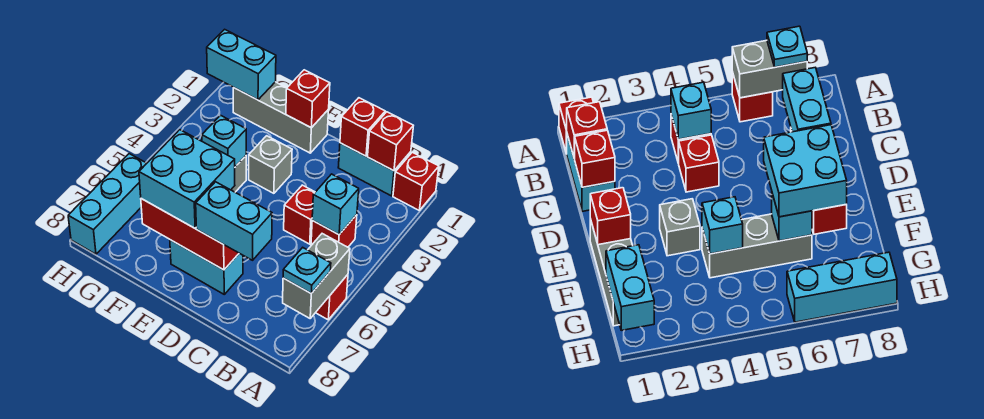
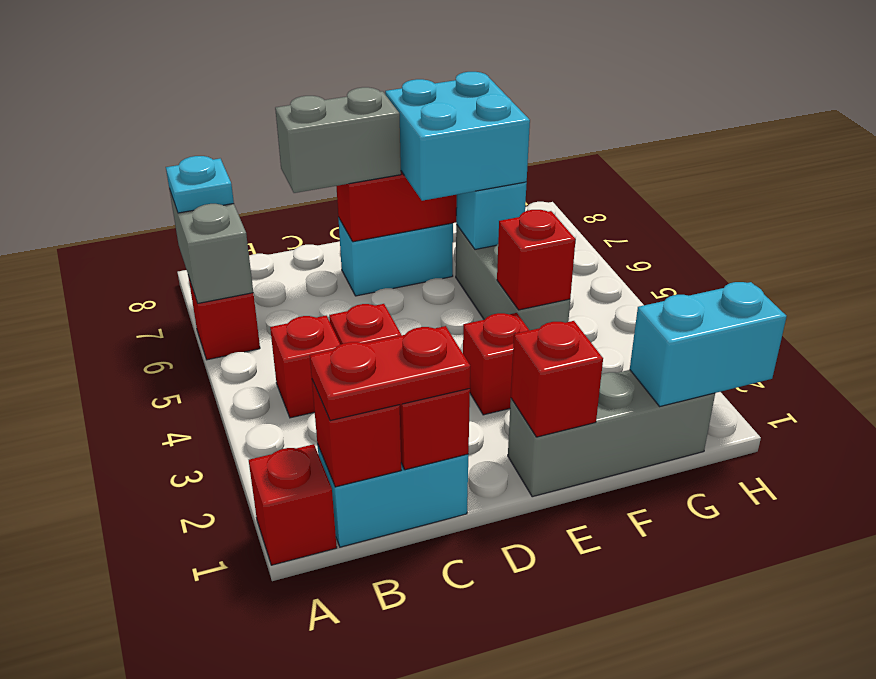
none -> red 1x2 plate [310,326,470,421]
cyan 1x1 brick [312,174,359,235] -> none
cyan 1x2 brick [196,182,272,260] -> grey 1x2 brick [275,87,401,193]
grey 1x1 brick [249,136,292,193] -> red 1x1 brick [463,313,529,415]
cyan 1x1 brick [202,115,246,167] -> red 1x1 brick [497,210,576,310]
cyan 1x3 brick [68,154,147,254] -> none

